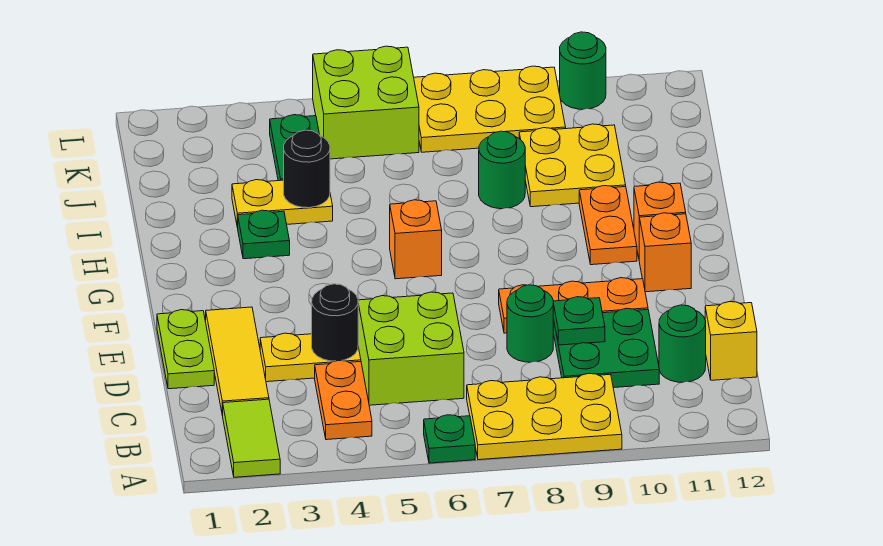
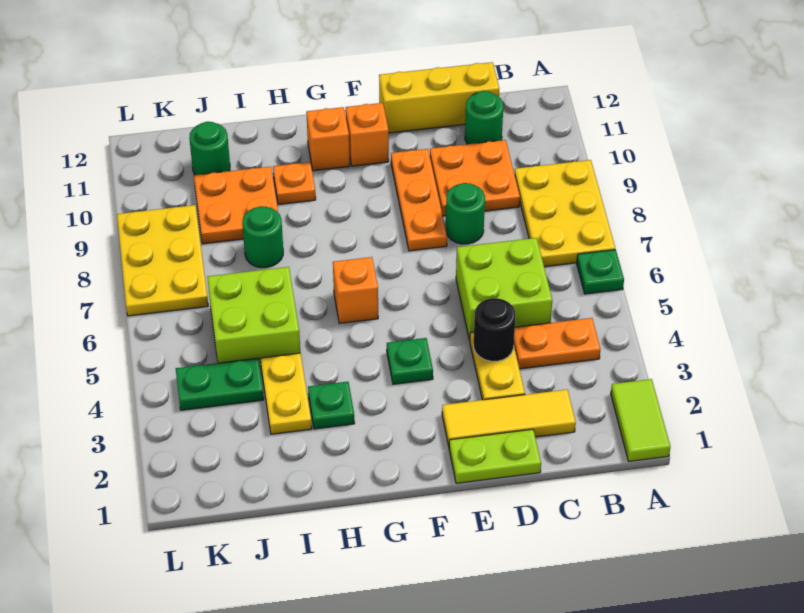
lime 1x2 tile [223,399,280,477] -> lime 1x2 tile turned to [611,379,670,461]
green 2x2 plate [553,308,659,388] -> orange 2x2 plate [430,140,520,216]
yellow 1x1 brick [705,302,757,380] -> yellow 1x3 brick [379,62,499,133]
green 1x1 plate [553,297,605,345] -> green 1x1 plate moved to [387,338,433,384]
orange 1x2 plate [579,186,637,265] -> orange 1x1 plate [273,162,316,204]
black 1x1 round brick [284,130,330,208] -> none
yellow 2x2 plate [519,124,626,207] -> orange 2x2 plate [194,167,278,244]
lime 2x2 brick [313,46,419,159] -> lime 2x2 brick moved to [207,267,300,366]
green 1x1 round brick [560,32,606,109] -> green 1x1 round brick moved to [189,122,230,175]

